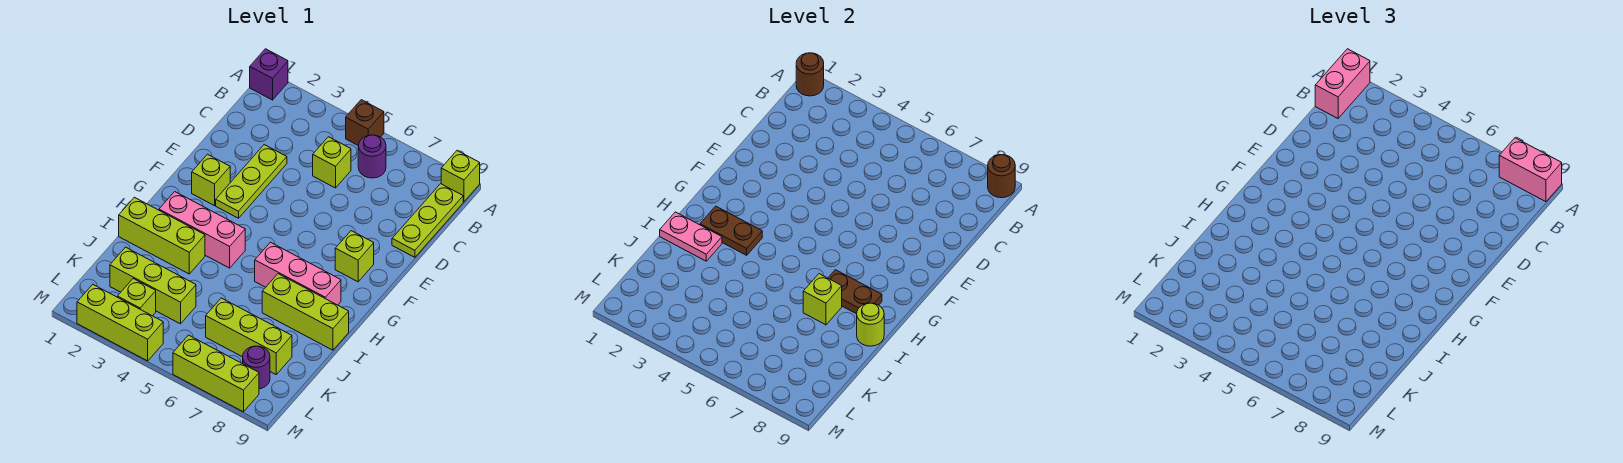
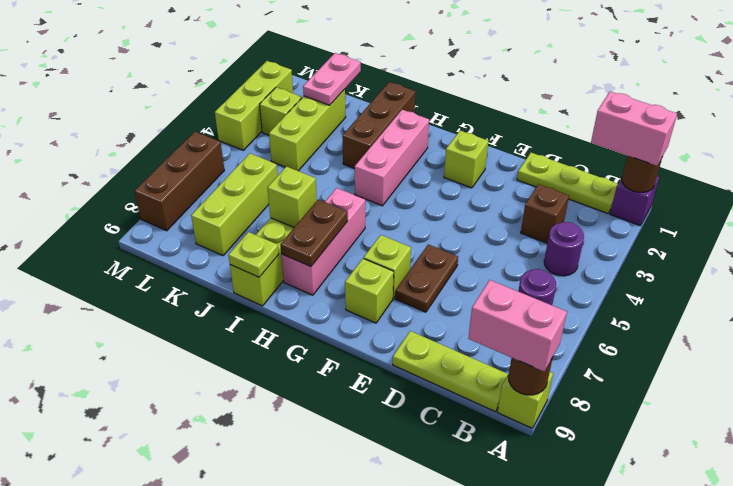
brown 1x1 brick [346,100,384,146] -> brown 1x1 brick moved to [521,184,569,243]
pink 1x2 brick [1499,138,1562,202] -> pink 1x2 brick turned to [468,280,567,371]
lime 1x1 brick [313,137,351,188] -> lime 1x1 brick moved to [364,235,411,298]
lime 1x3 plate [216,145,287,218] -> lime 1x3 plate moved to [517,153,618,214]
brown 1x2 plate [700,206,762,255] -> brown 1x2 plate moved to [395,244,458,312]
lime 1x3 brick [119,197,205,274] -> brown 1x3 brick [342,82,415,169]
pink 1x2 plate [660,212,722,261] -> pink 1x2 plate moved to [303,53,361,105]
lime 1x1 round brick [857,303,884,346] -> lime 1x1 plate [228,232,279,277]
purple 1x1 round brick [243,346,270,389] -> purple 1x1 round brick moved to [544,222,584,276]
lime 1x3 brick [173,335,259,412] -> brown 1x3 brick [134,132,224,231]

